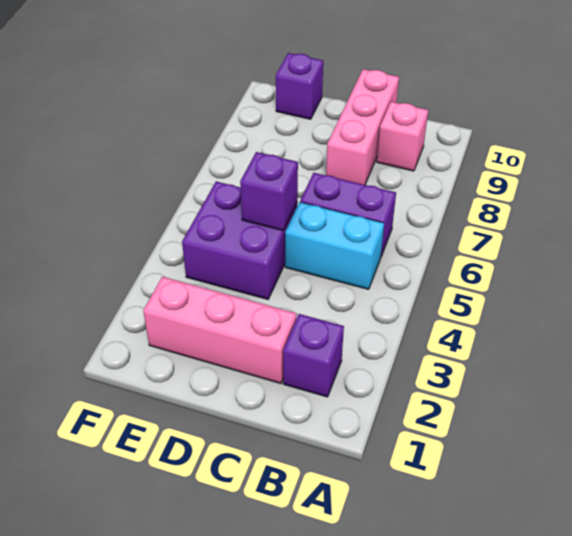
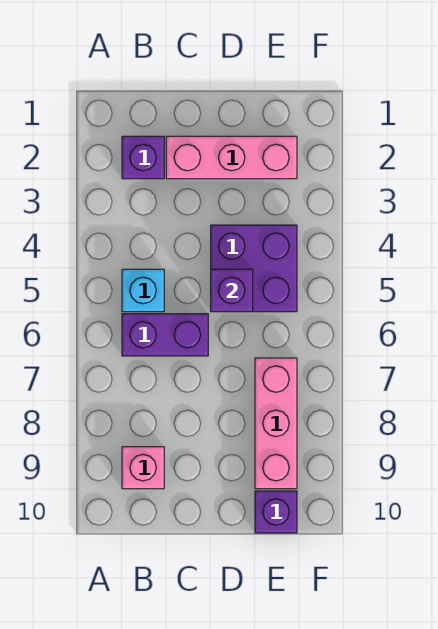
cyan 1x2 brick [285,202,384,289] -> cyan 1x1 brick [122,269,164,312]
pink 1x3 brick [326,69,399,185] -> pink 1x3 brick moved to [255,358,297,489]

